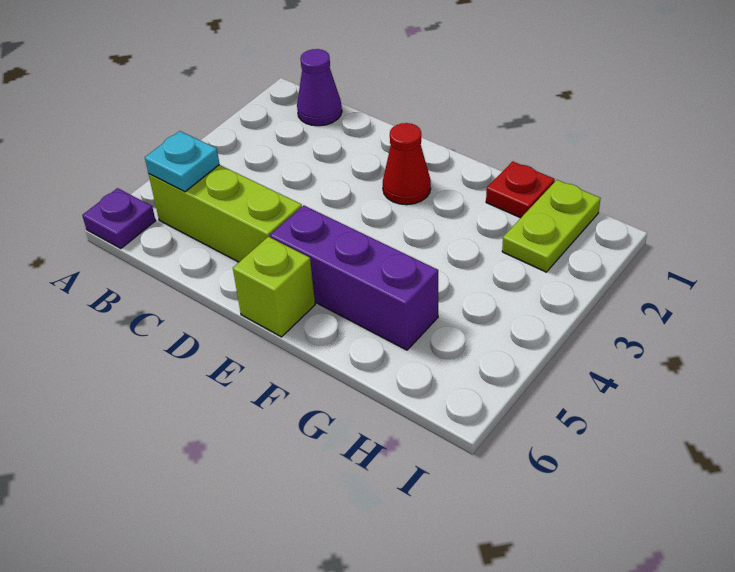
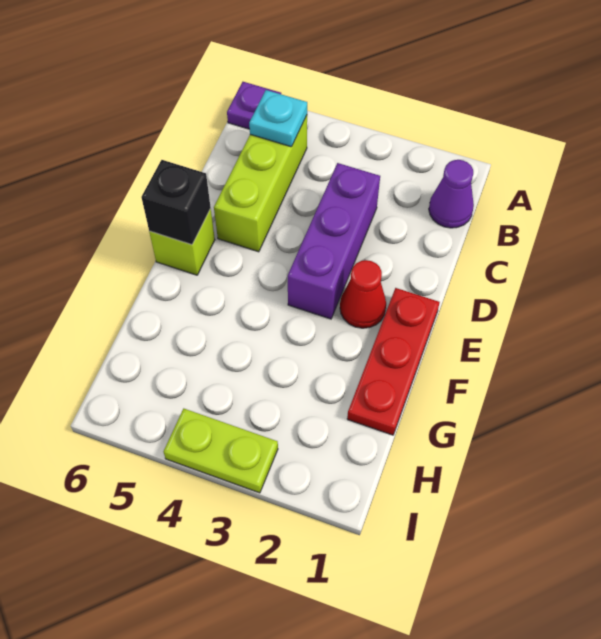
purple 1x3 brick [270,205,438,350] -> purple 1x3 brick moved to [288,163,380,319]
none -> black 1x1 brick [141,160,211,245]
red 1x1 plate [486,161,555,218] -> red 1x3 plate [347,288,440,435]
lime 1x2 plate [502,180,601,272] -> lime 1x2 plate moved to [164,409,278,493]

